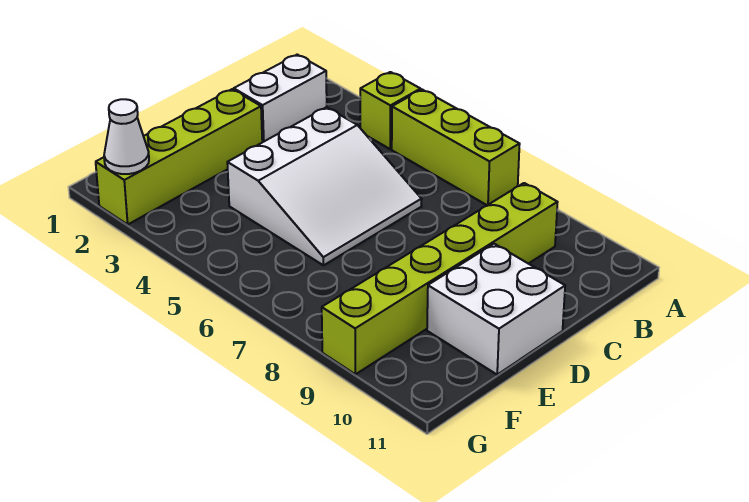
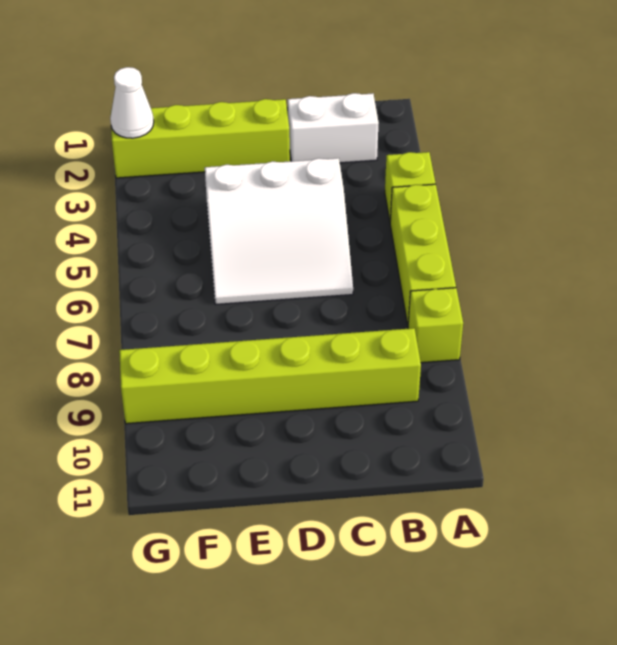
none -> lime 1x1 brick [408,288,463,363]
white 2x2 brick [427,244,565,375] -> none

